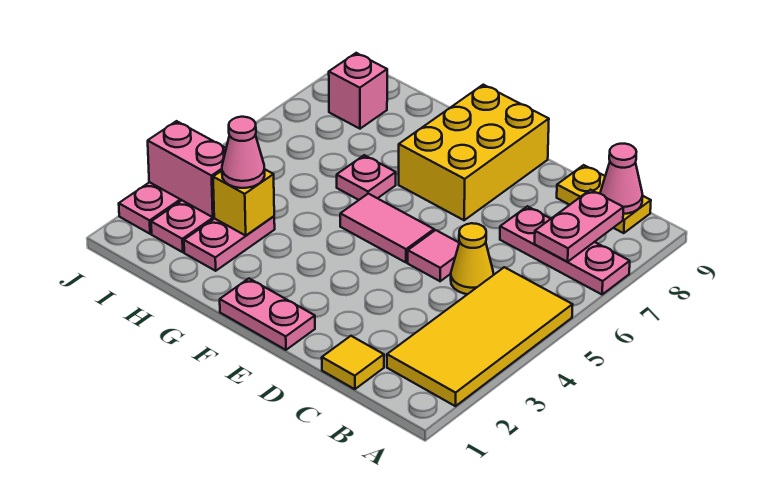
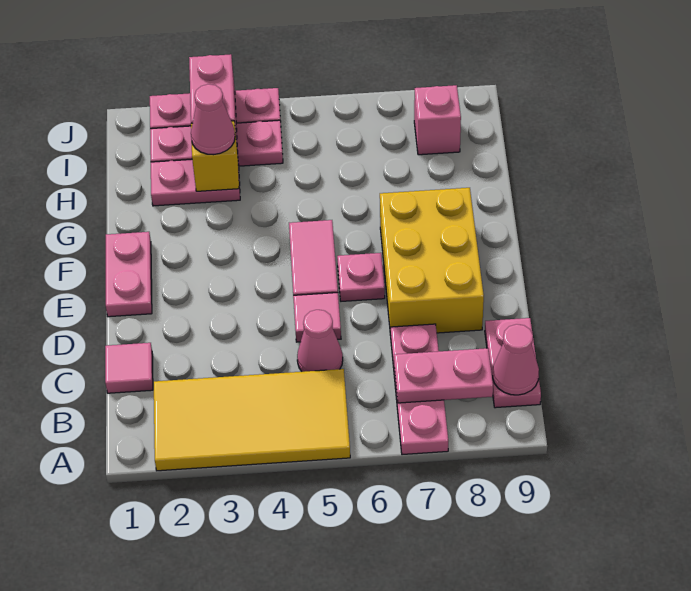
yellow 1x2 plate [557,165,651,233] -> pink 1x2 plate [485,318,541,408]
yellow 1x1 tile [322,336,384,389] -> pink 1x1 tile [105,343,153,393]
yellow 1x1 cone [451,223,494,294] -> pink 1x1 cone [297,310,343,372]
yellow 2x3 brick [399,85,549,220] -> yellow 2x3 brick turned to [380,188,484,334]
pink 1x1 plate [337,155,396,200] -> pink 1x1 plate moved to [337,253,385,301]

